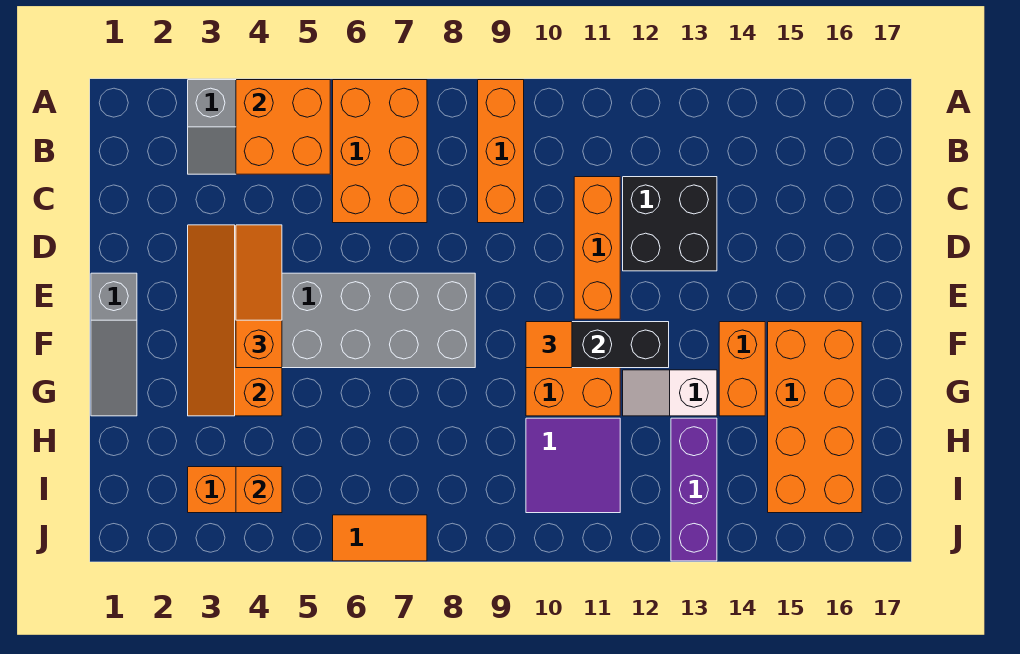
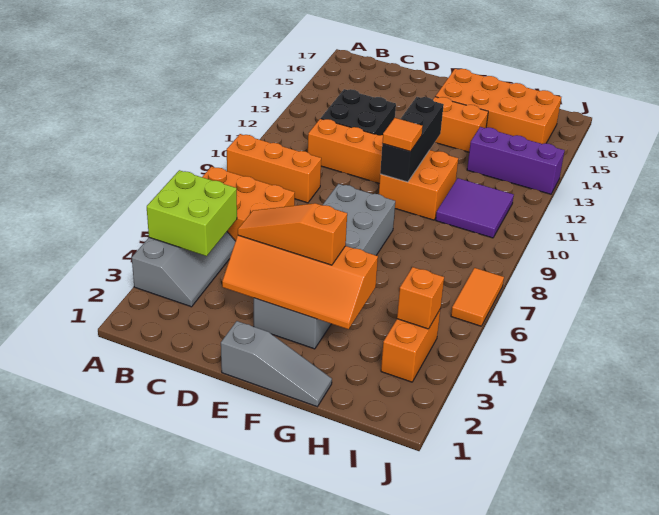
orange 2x2 brick [236,80,330,174] -> lime 2x2 brick [147,170,237,256]
white 1x2 slope [623,370,717,416] -> none

